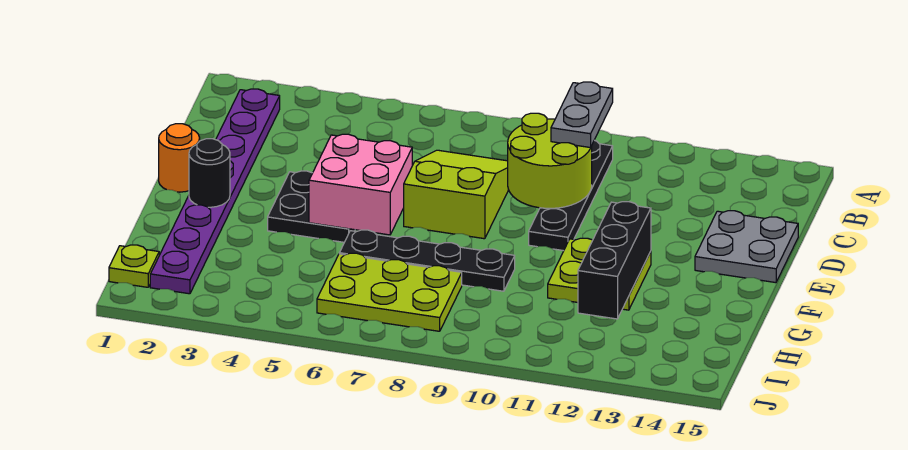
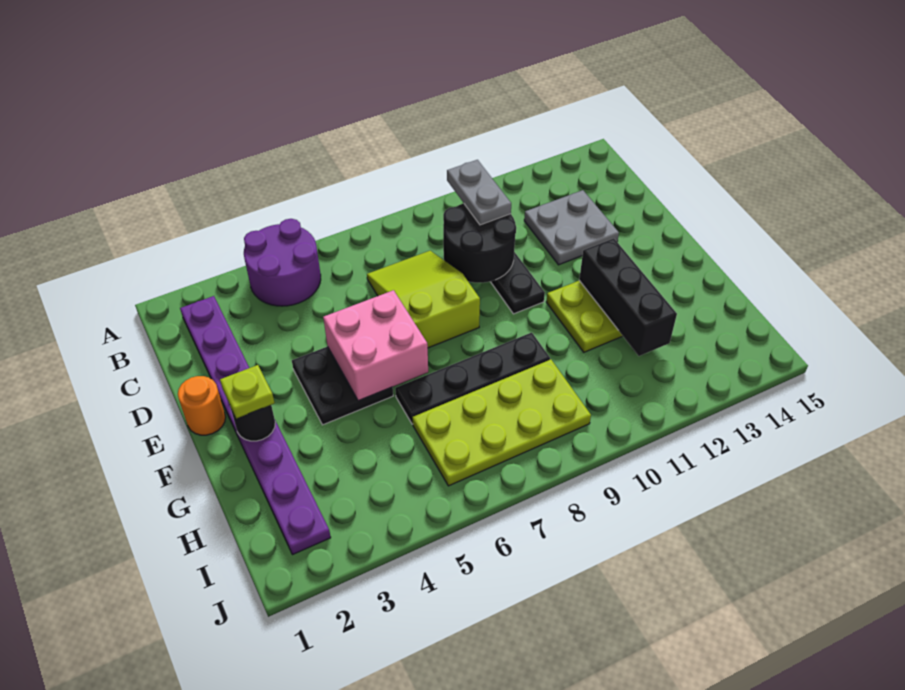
none -> purple 2x2 round brick [244,219,321,306]
lime 2x2 round brick [508,113,592,208] -> black 2x2 round brick [443,203,516,283]
grey 2x2 plate [695,211,798,283] -> grey 2x2 plate moved to [524,190,619,265]
lime 2x3 plate [317,253,462,331] -> lime 2x4 plate [413,360,591,486]
lime 1x1 plate [109,245,159,287] -> lime 1x1 plate moved to [220,365,275,418]

